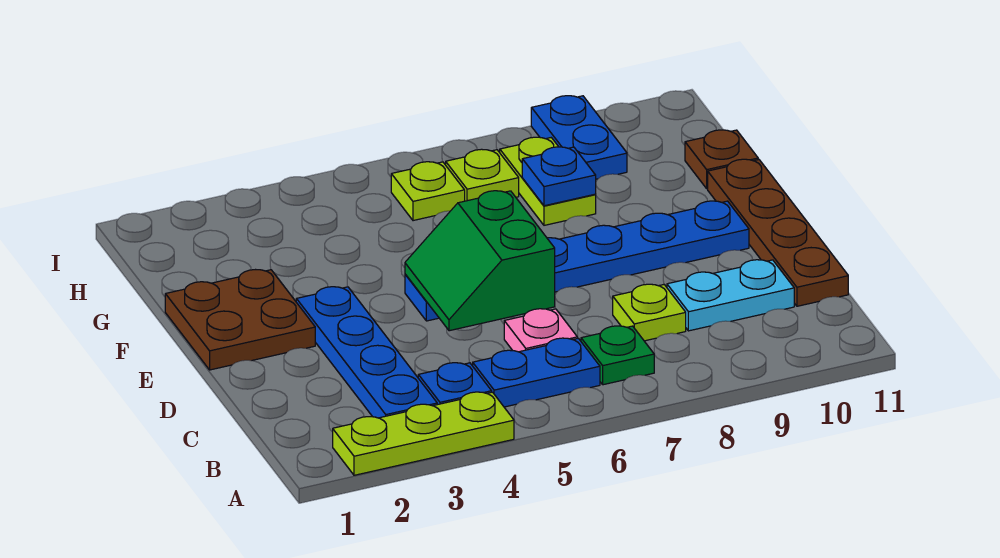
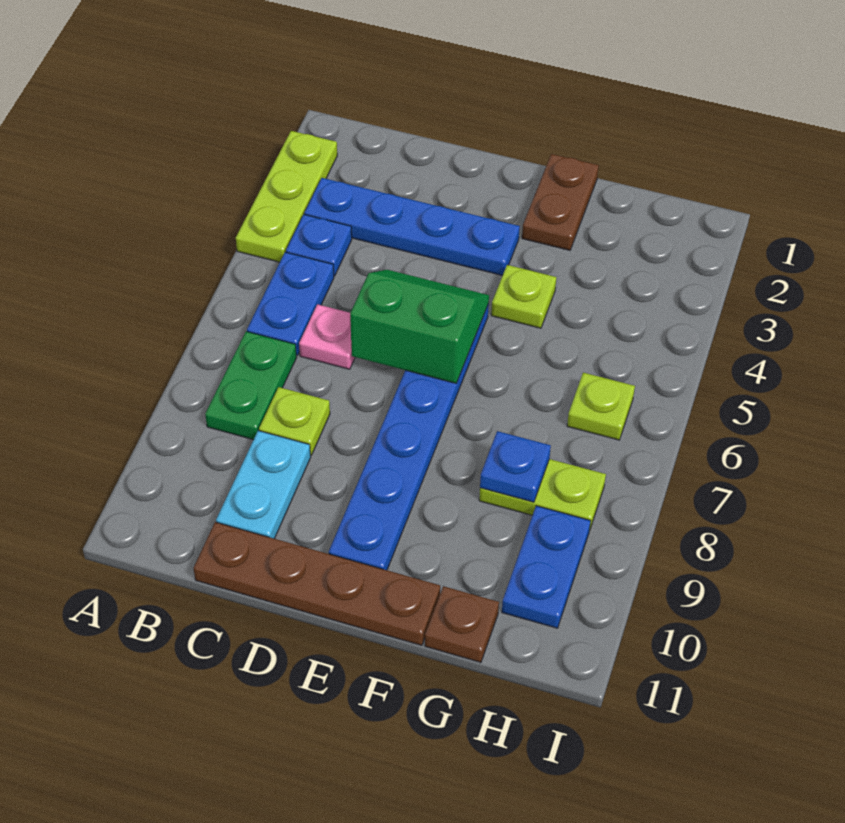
green 1x1 plate [581,326,654,385] -> green 1x2 plate [205,331,297,440]
brown 2x2 plate [165,270,315,370] -> brown 1x2 plate [522,154,599,250]
lime 1x1 plate [446,149,519,201] -> lime 1x1 plate moved to [491,265,556,328]
blue 1x2 plate [531,96,627,179] -> blue 1x2 plate turned to [502,506,590,628]

